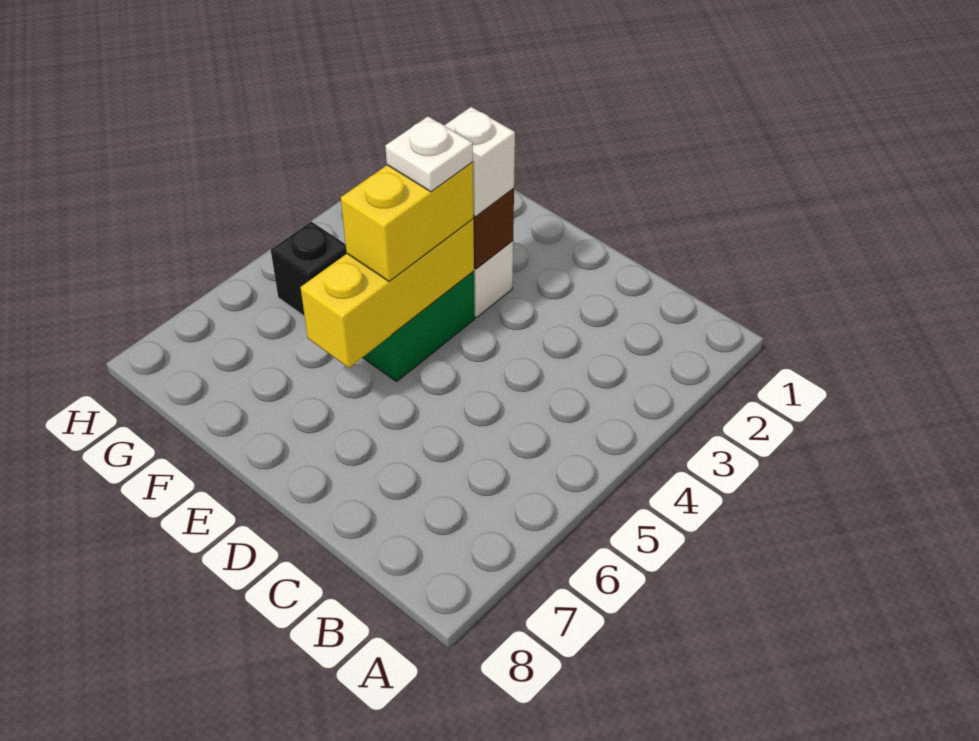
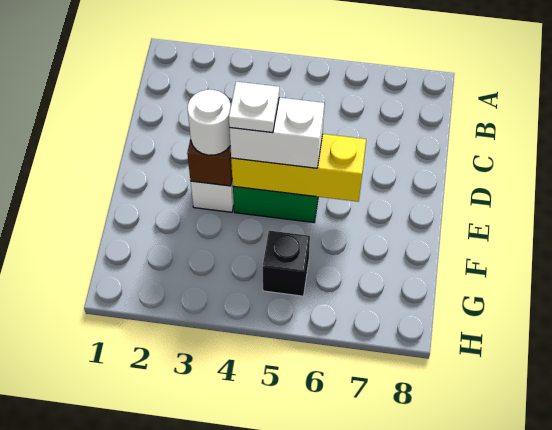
white 1x1 brick [444,107,515,217] -> white 1x1 round brick [188,90,231,155]
yellow 1x2 brick [341,162,473,281] -> white 1x2 brick [229,98,324,168]

